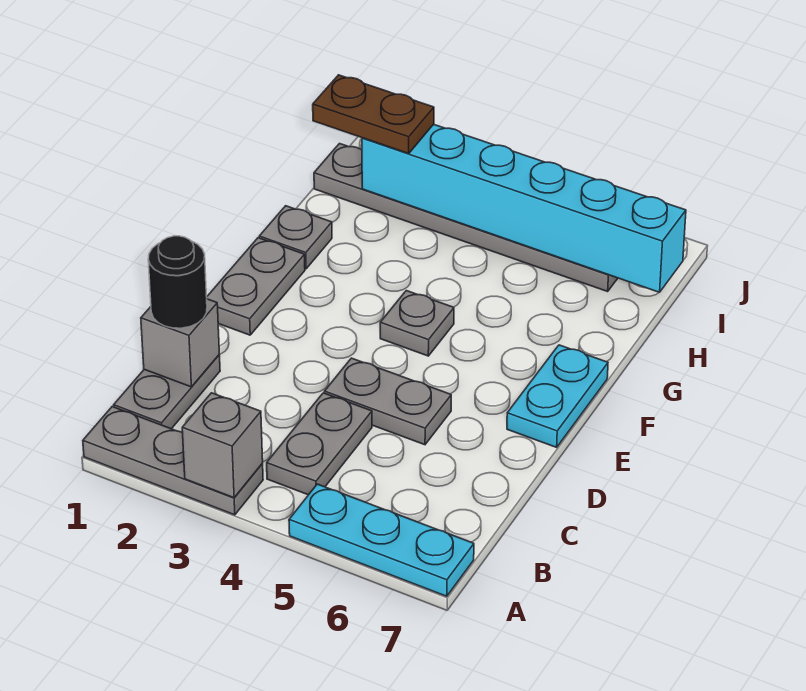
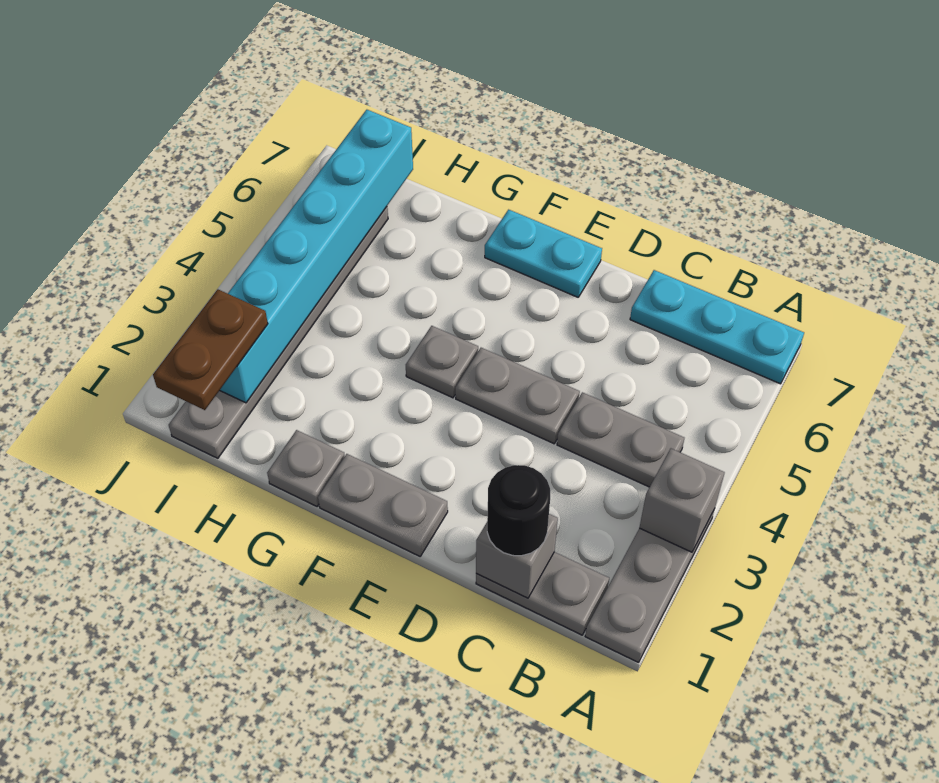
cyan 1x3 plate [289,484,474,596] -> cyan 1x3 plate turned to [630,270,804,384]
grey 1x2 plate [325,358,451,445] -> grey 1x2 plate turned to [455,348,580,444]

